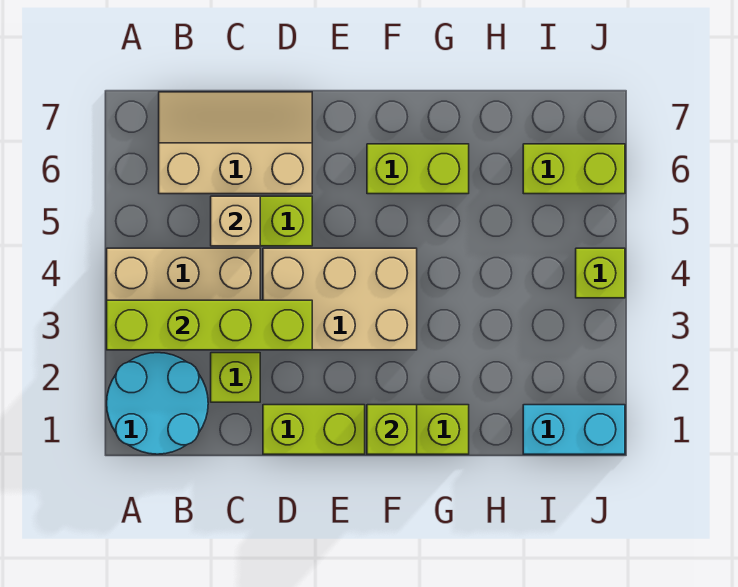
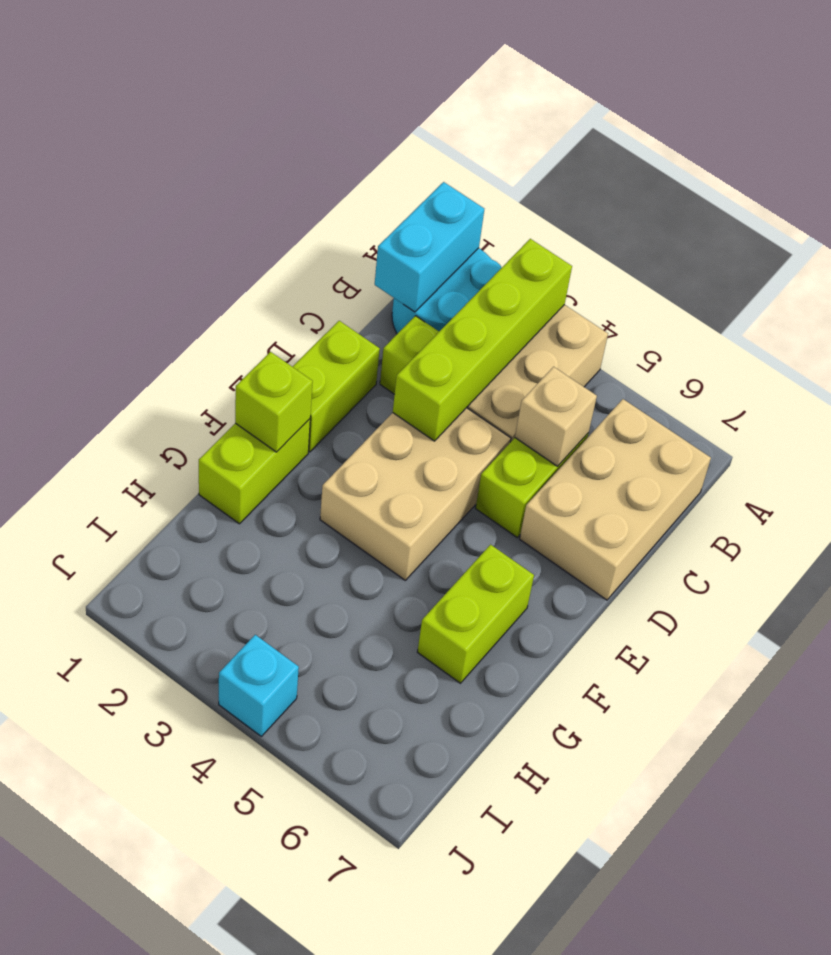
tan 2x3 slope [159,92,312,194] -> tan 2x3 brick [520,399,711,600]
cyan 1x2 brick [523,405,625,454] -> cyan 1x2 brick moved to [375,182,484,312]
lime 1x2 brick [523,144,625,194] -> none
lime 1x1 brick [576,248,625,298] -> cyan 1x1 brick [219,635,299,736]

